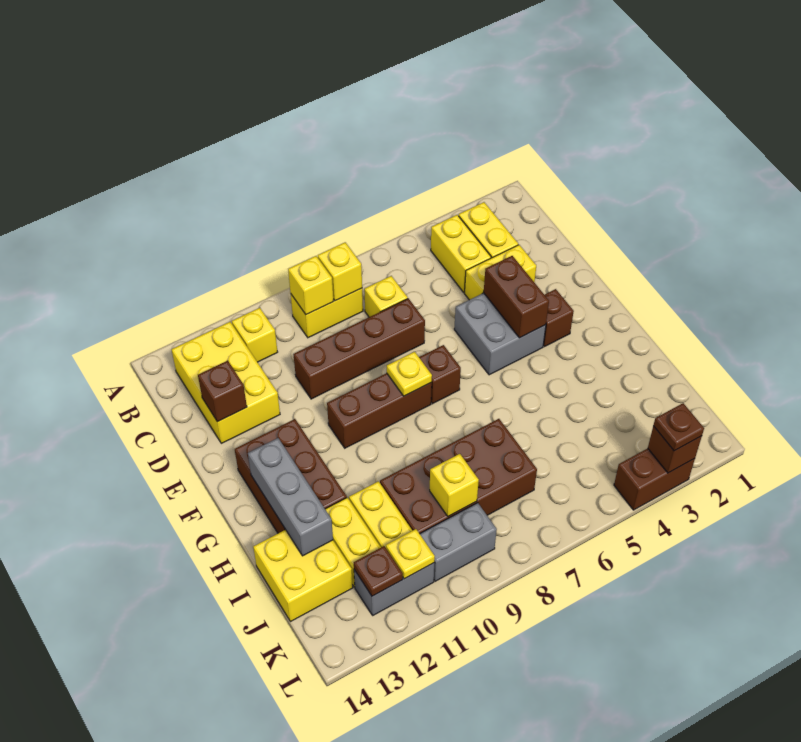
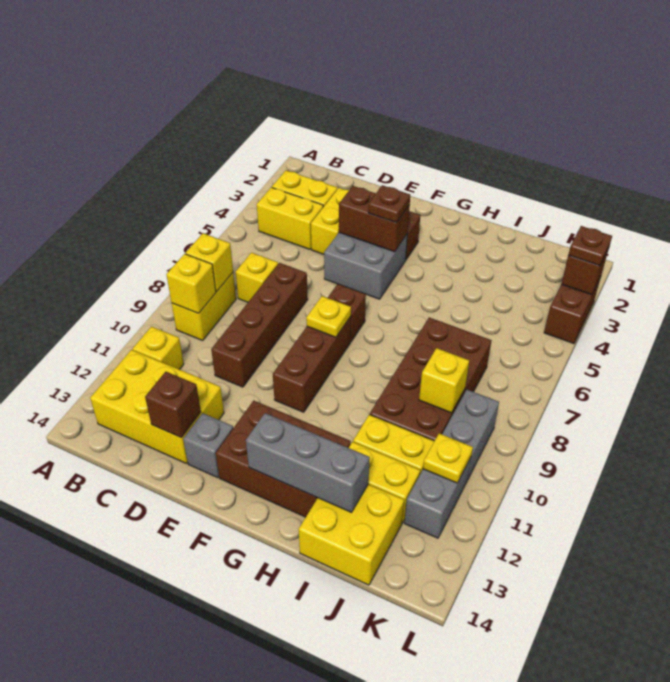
none -> grey 1x1 brick [183,413,233,478]
brown 1x1 plate [354,546,403,596] -> brown 1x1 plate moved to [368,185,410,223]

